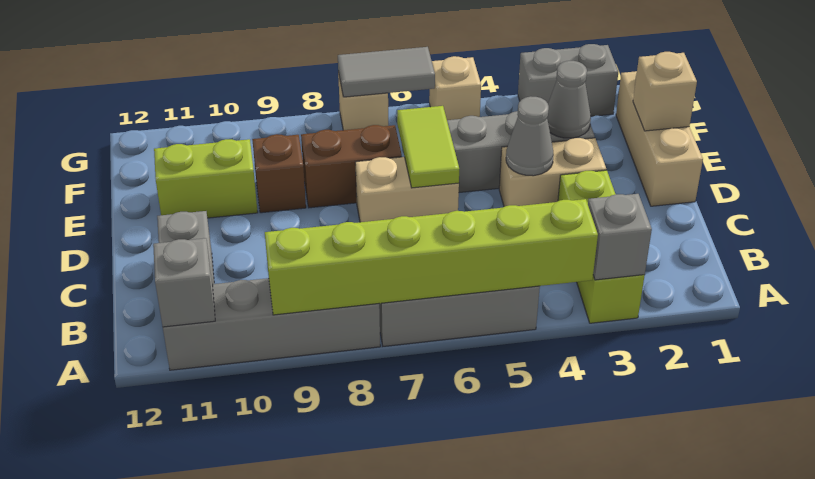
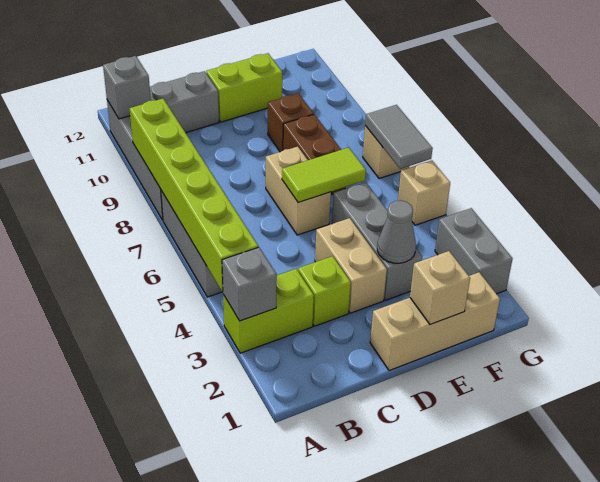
grey 1x1 cone [506,96,554,176] -> none
lime 1x2 brick [154,139,258,218] -> lime 1x2 brick turned to [206,53,282,122]

